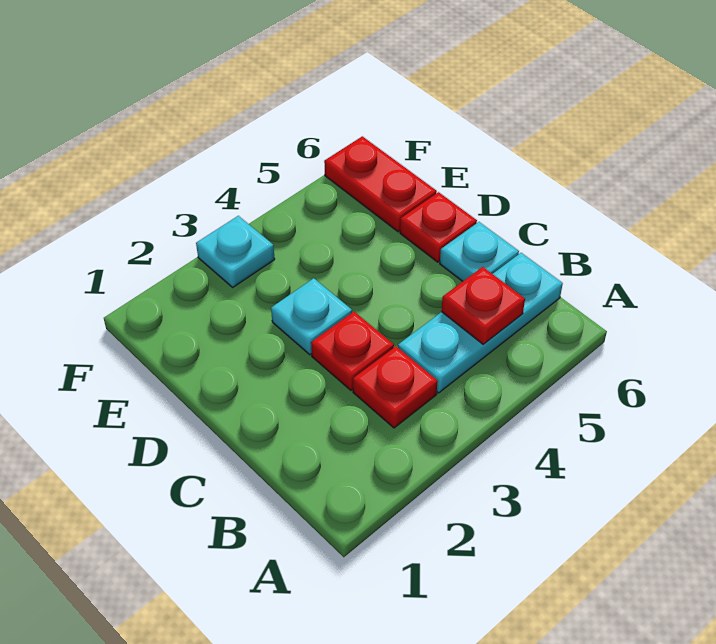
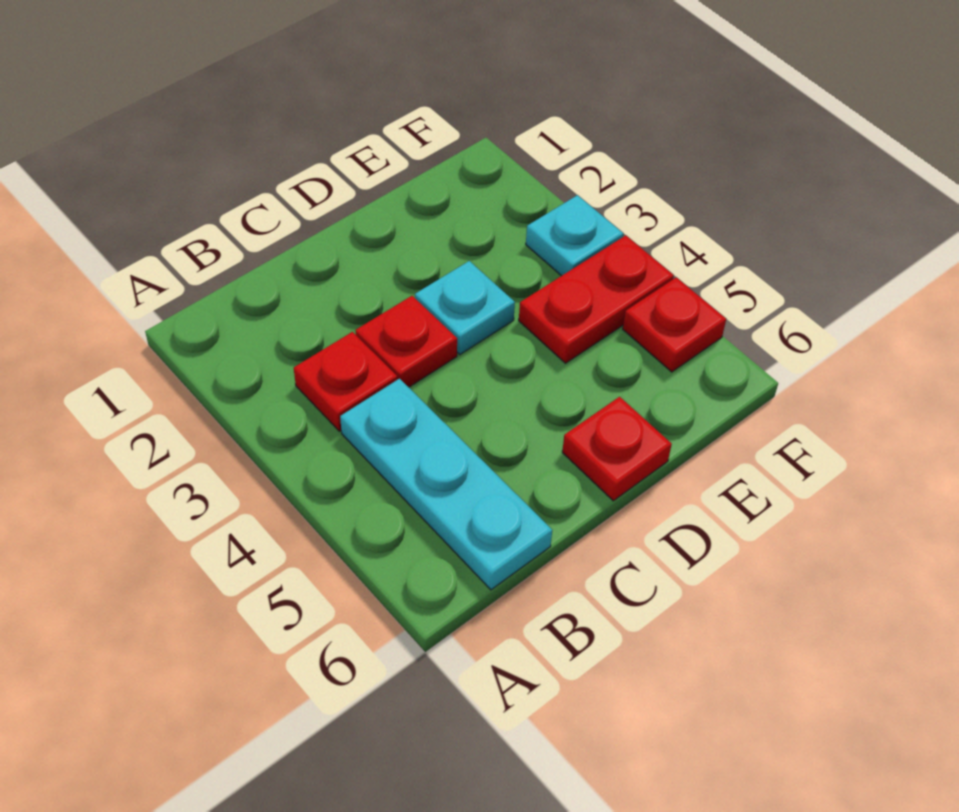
red 1x1 plate [441,267,525,344] -> red 1x1 plate moved to [623,277,726,372]
cyan 1x1 plate [440,222,519,281] -> none
red 1x2 plate [324,136,437,232] -> red 1x2 plate moved to [519,235,674,363]

